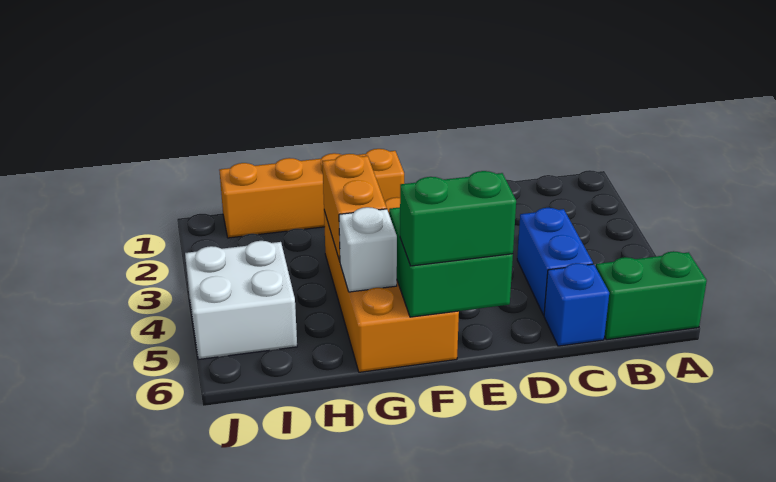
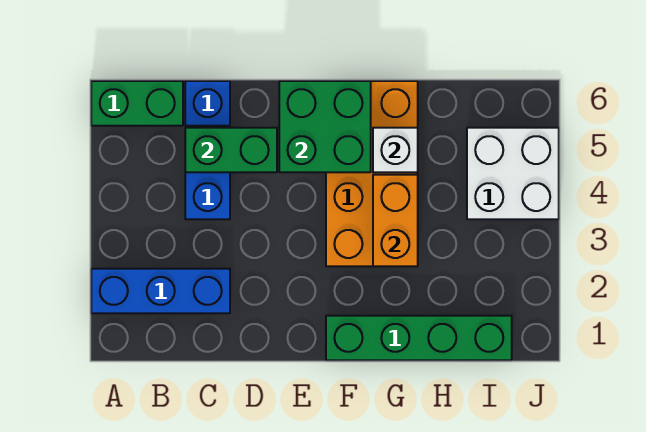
none -> blue 1x3 brick [91,269,230,313]
green 1x2 brick [400,171,516,266] -> green 1x2 brick moved to [185,128,277,172]
orange 1x4 brick [219,149,404,238] -> green 1x4 brick [326,316,512,360]

